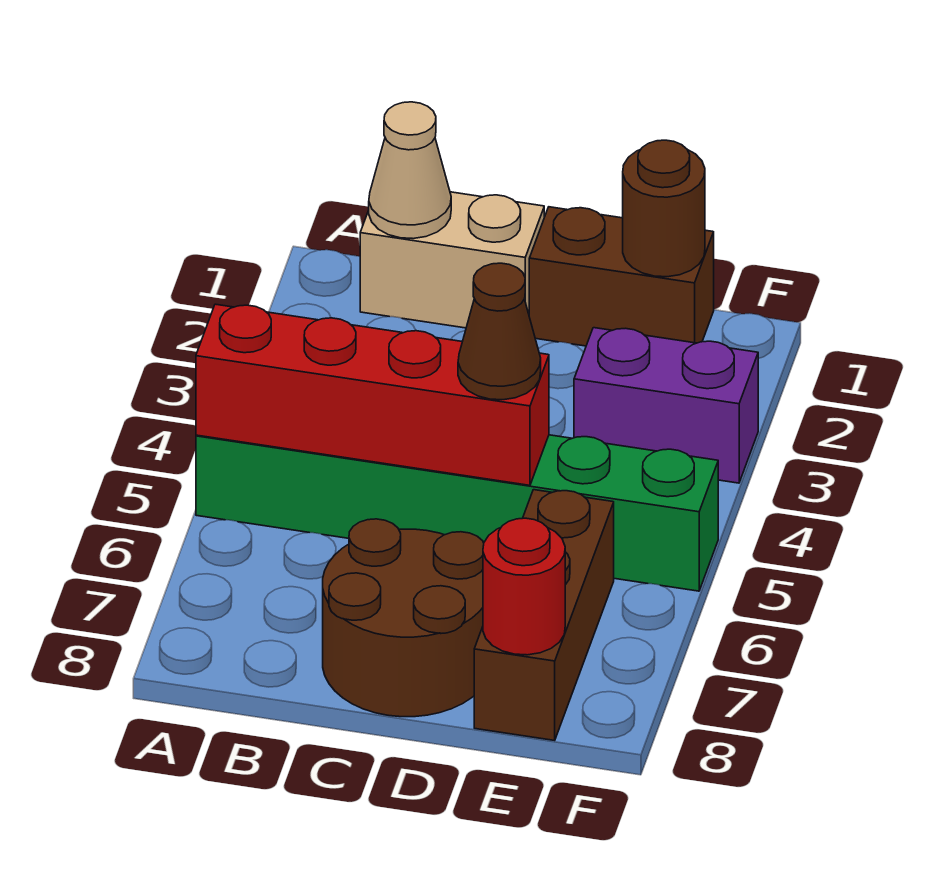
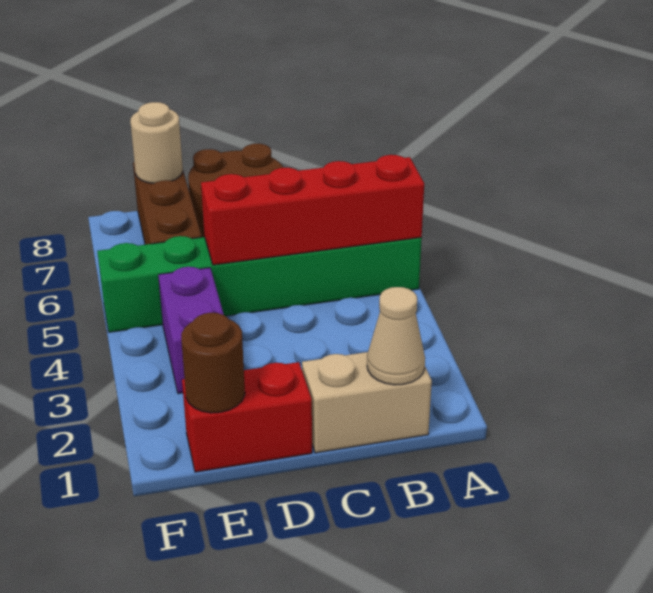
brown 1x2 brick [529,207,714,346] -> red 1x2 brick [182,362,312,472]
brown 1x1 cone [458,263,541,400] -> none
purple 1x2 brick [574,328,758,483] -> purple 1x2 brick turned to [158,267,224,394]
red 1x1 round brick [483,518,565,655] -> tan 1x1 round brick [130,102,183,183]

